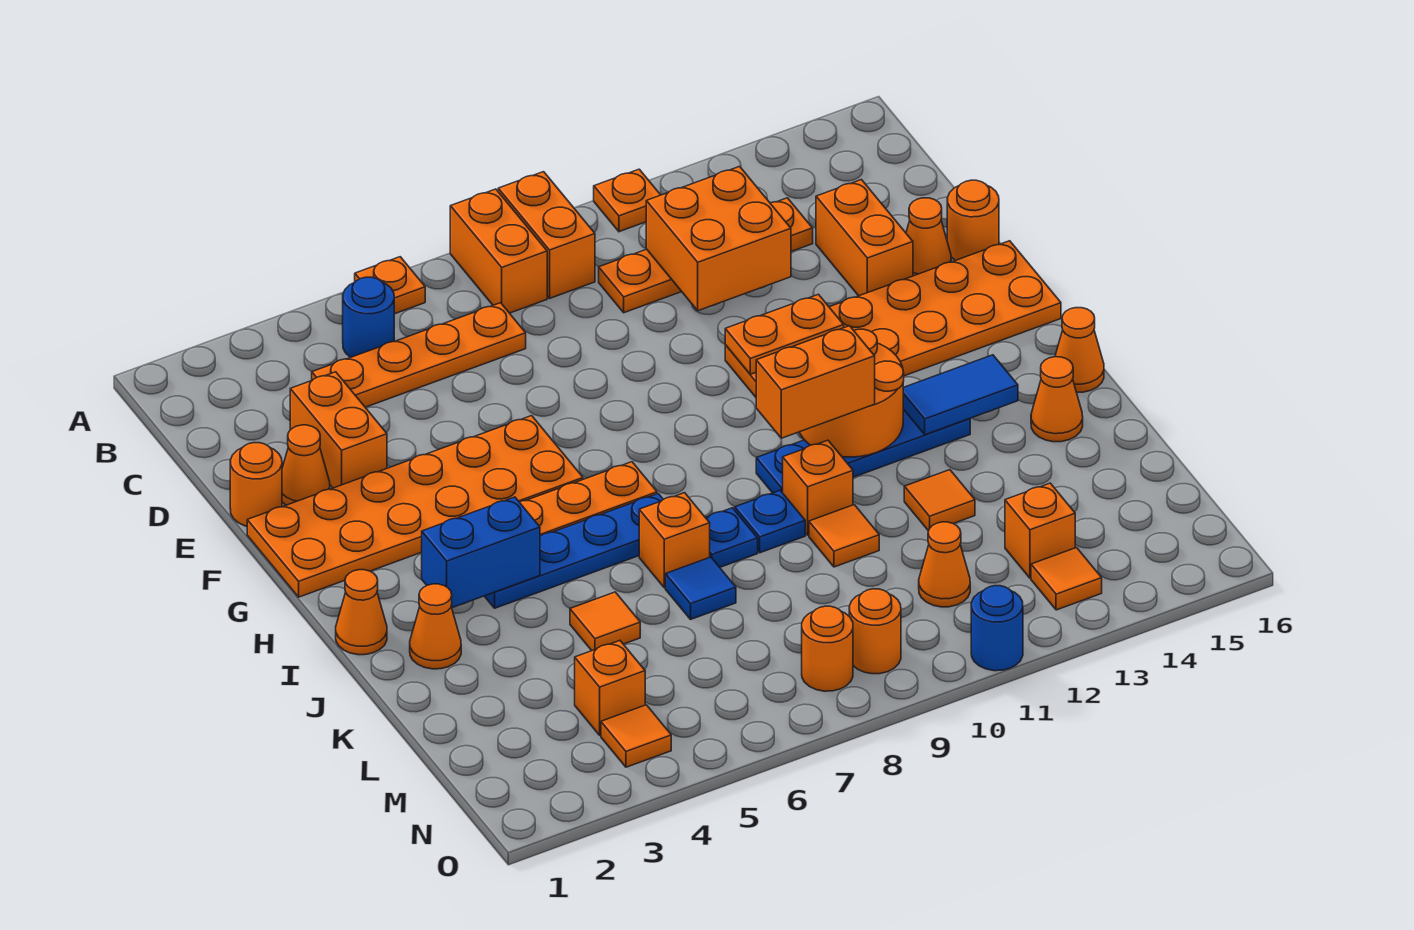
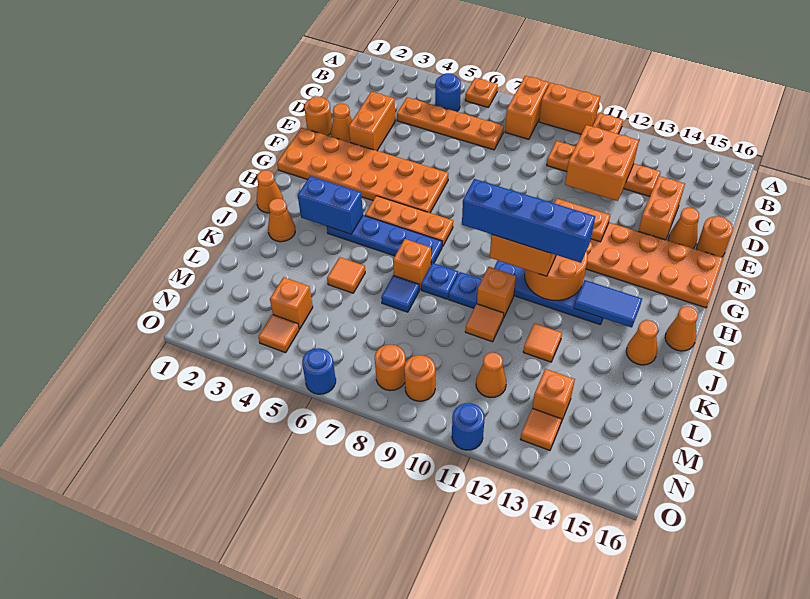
orange 1x2 brick [498,172,595,298] -> orange 1x2 brick turned to [539,83,600,134]
none -> blue 1x4 brick [462,179,595,263]
none -> blue 1x1 round brick [302,348,336,394]

